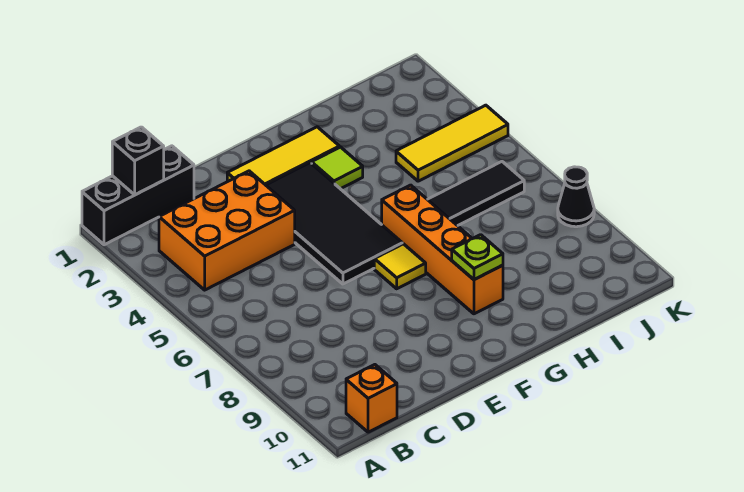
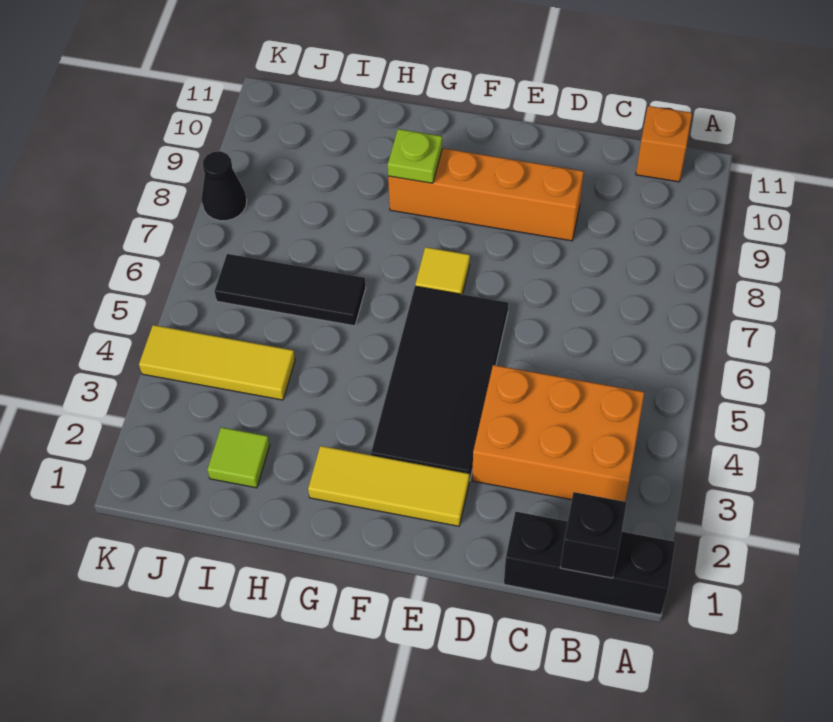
lime 1x1 tile [312,147,363,189] -> lime 1x1 tile moved to [207,427,270,488]
orange 1x4 brick [382,185,503,314] -> orange 1x4 brick turned to [388,148,584,241]

